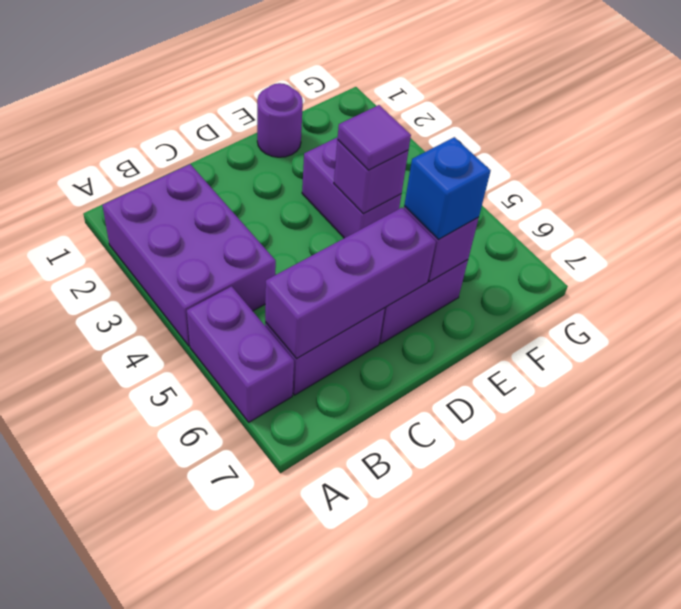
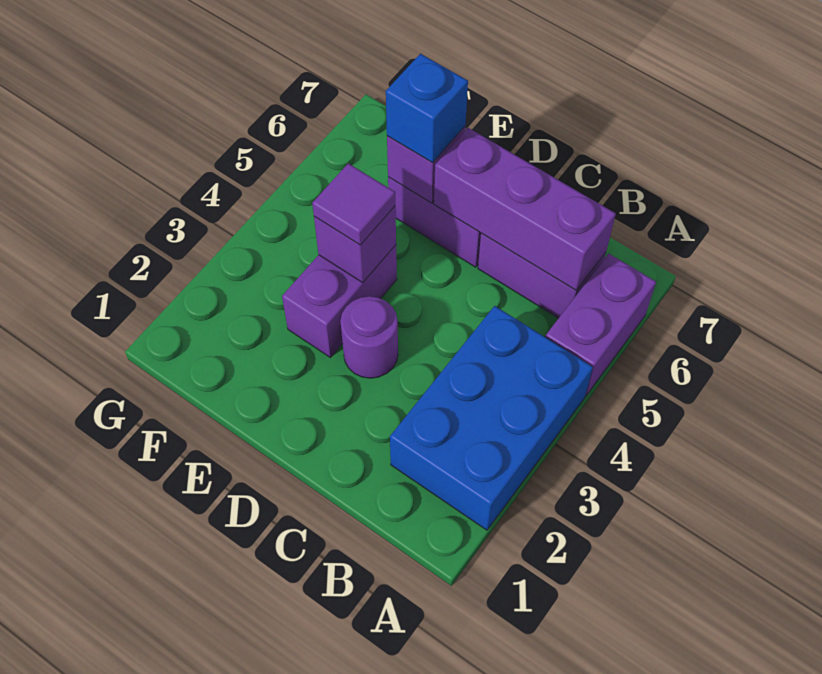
purple 2x3 brick [102,164,276,346] -> blue 2x3 brick [390,306,593,530]
purple 1x1 round brick [257,83,303,157] -> purple 1x1 round brick moved to [340,296,398,378]

